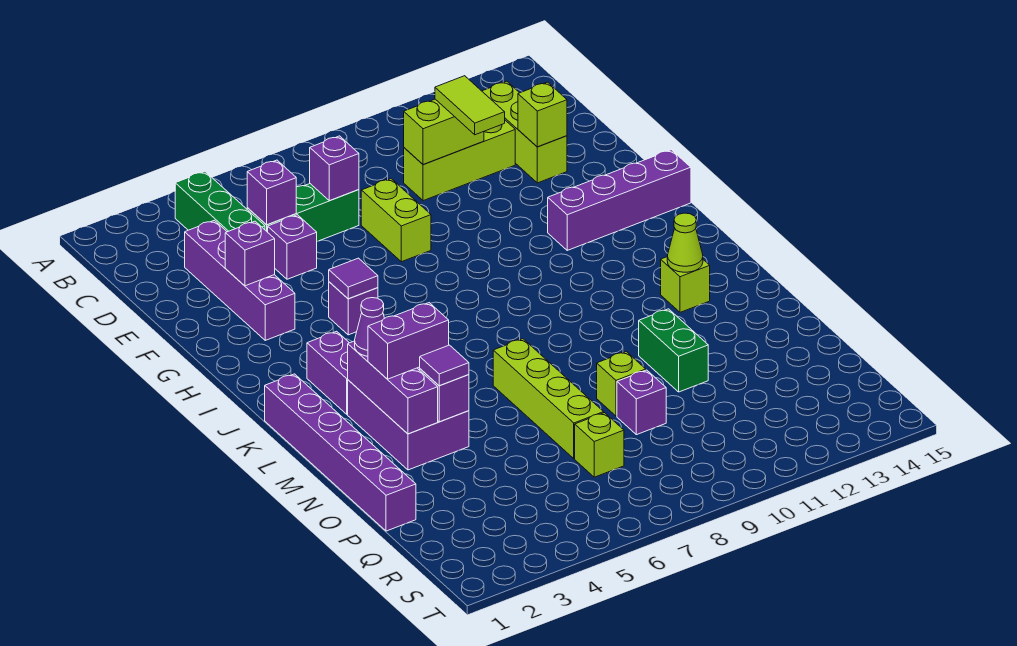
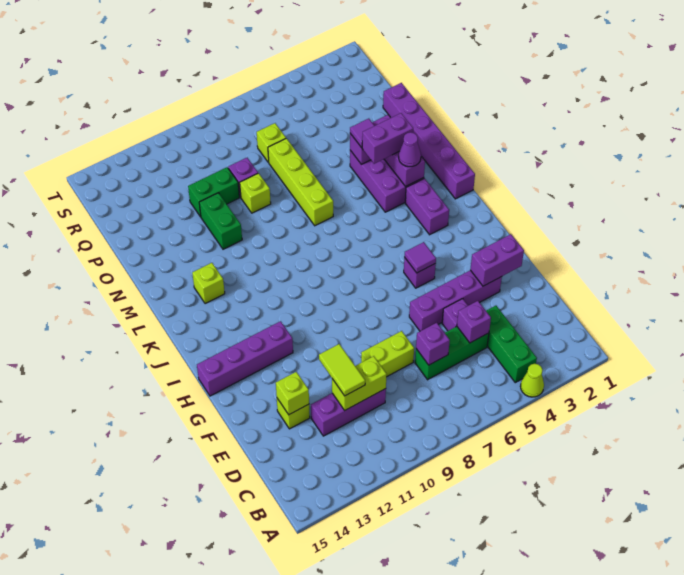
lime 1x3 brick [482,81,567,183] -> lime 1x1 brick [277,399,310,429]
purple 1x4 brick [185,220,295,340] -> purple 1x4 brick turned to [409,270,502,331]
lime 1x3 brick [404,120,515,201] -> purple 1x3 brick [311,389,386,436]
lime 1x2 brick [361,179,431,262] -> lime 1x2 brick turned to [361,331,414,377]
purple 1x1 brick [225,221,275,286] -> purple 1x2 brick [470,234,524,286]
lime 1x1 cone [667,213,703,272] -> lime 1x1 cone moved to [520,364,544,397]
none -> green 1x2 brick [188,167,239,217]

